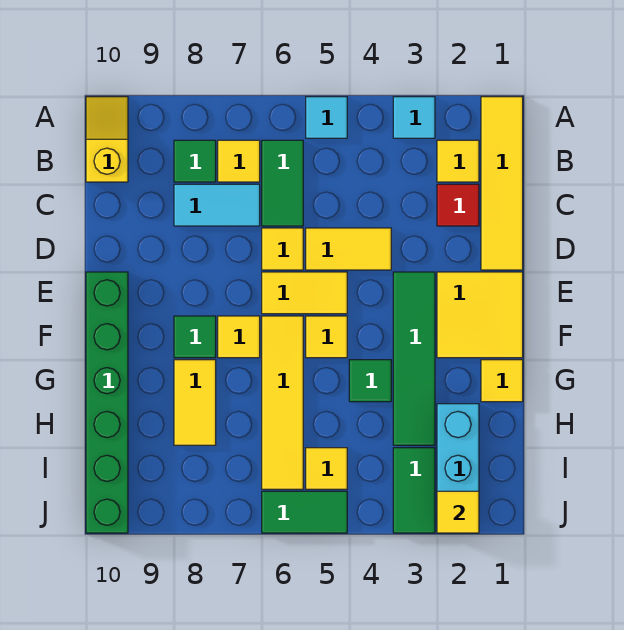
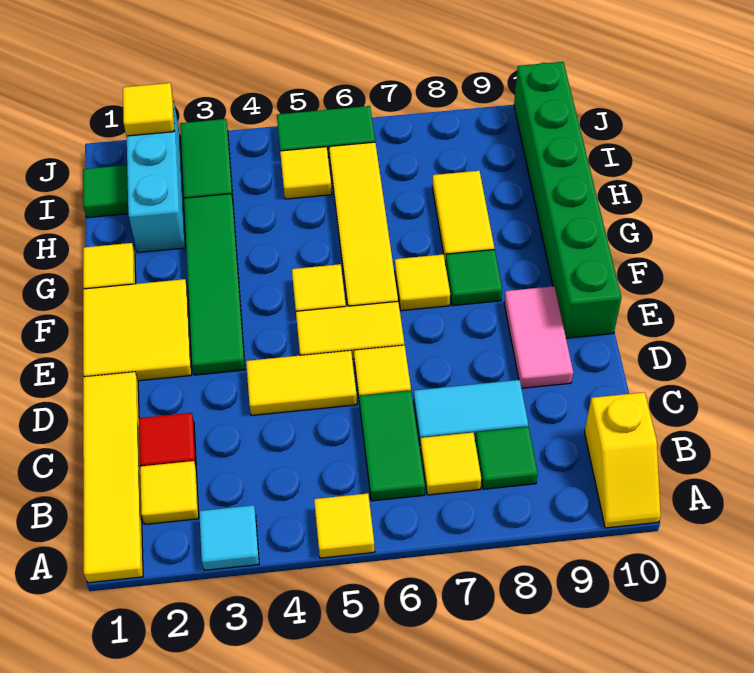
cyan 1x1 tile [306,97,347,138] -> yellow 1x1 tile [314,493,375,558]
none -> pink 1x2 tile [504,286,573,388]
green 1x1 tile [349,360,391,402] -> green 1x1 tile moved to [83,165,128,218]

